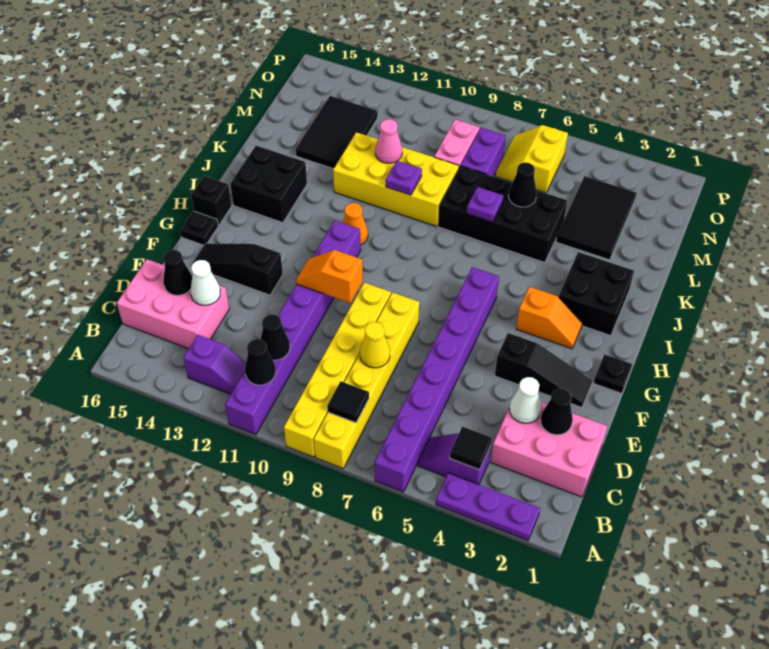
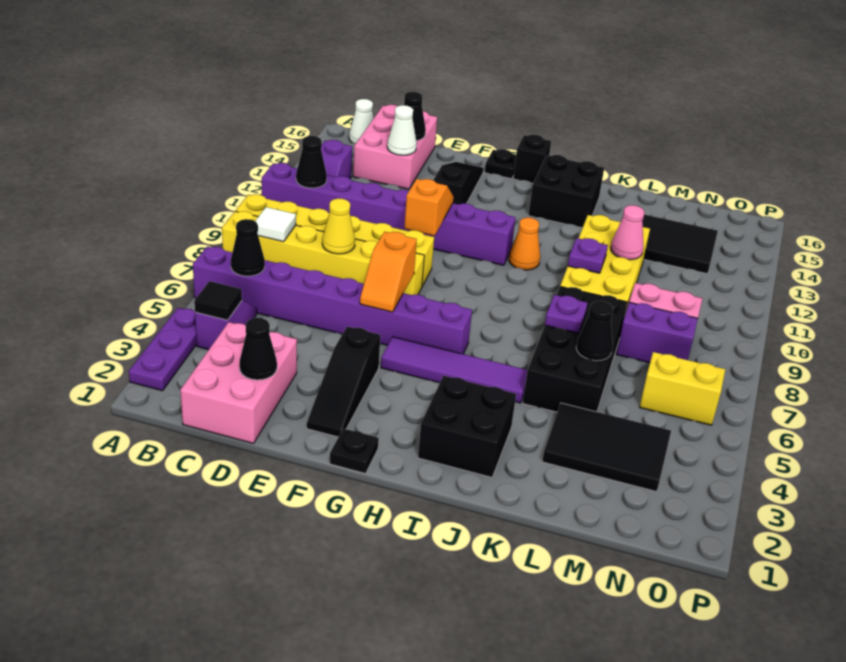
black 1x1 tile [327,381,369,423] -> white 1x1 tile [256,207,296,242]
black 1x1 cone [260,314,290,360] -> black 1x1 cone moved to [231,219,265,276]
white 1x1 cone [509,377,541,423] -> white 1x1 cone moved to [349,99,374,143]
none -> purple 1x4 tile [381,337,528,403]
orange 1x2 slope [516,287,582,349] -> orange 1x2 slope moved to [360,232,417,312]

